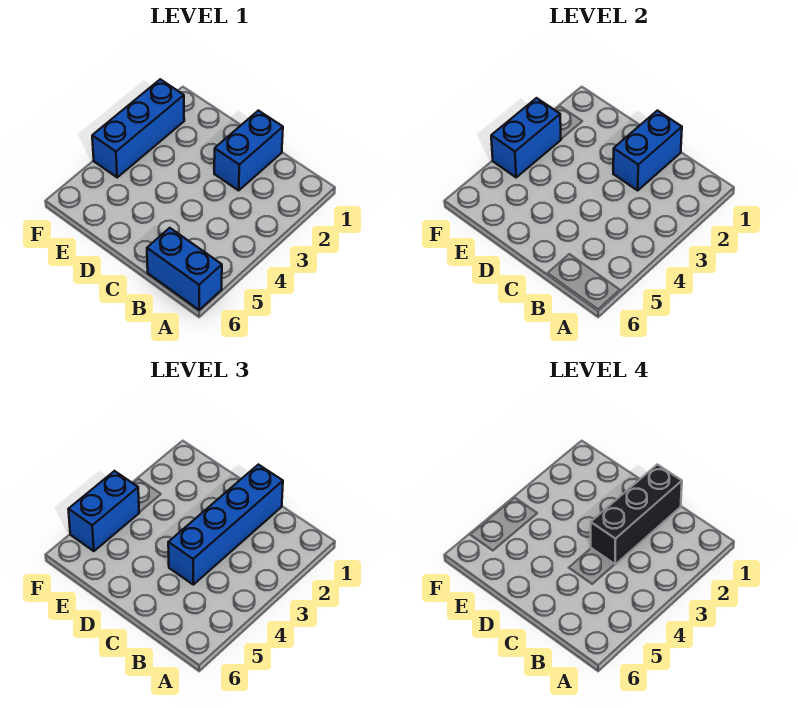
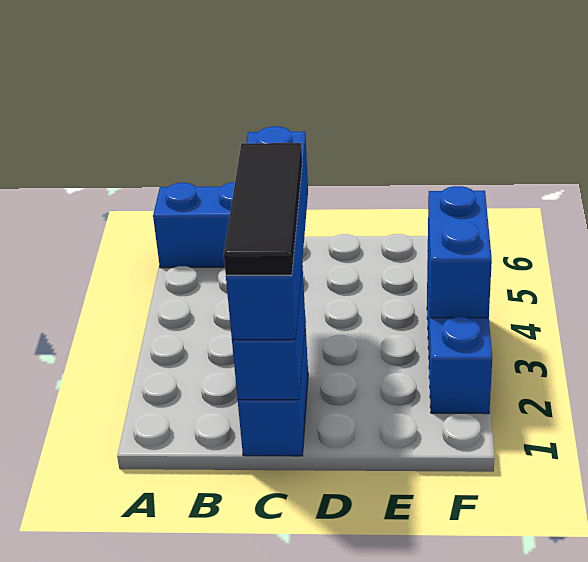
black 1x3 brick [591,465,682,564] -> black 1x3 tile [224,143,302,275]
blue 1x2 brick [68,471,139,551] -> none

